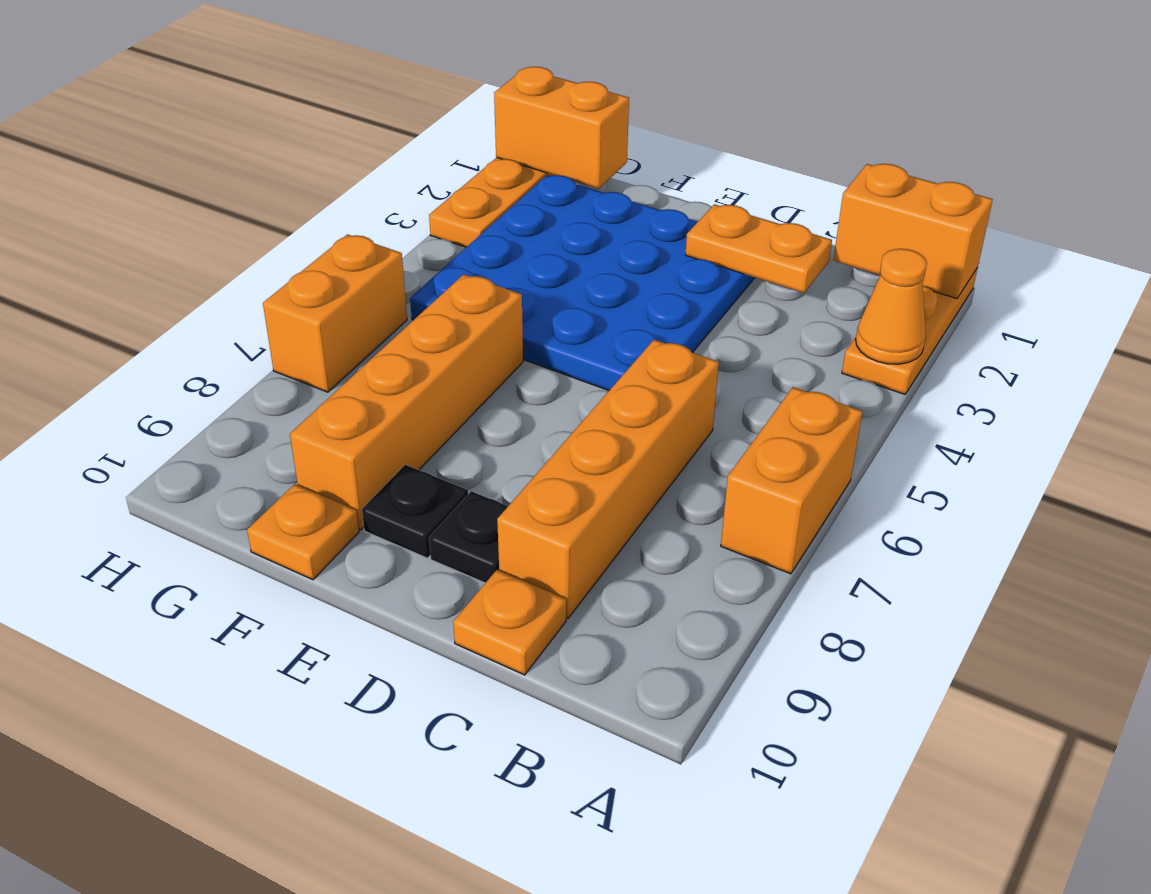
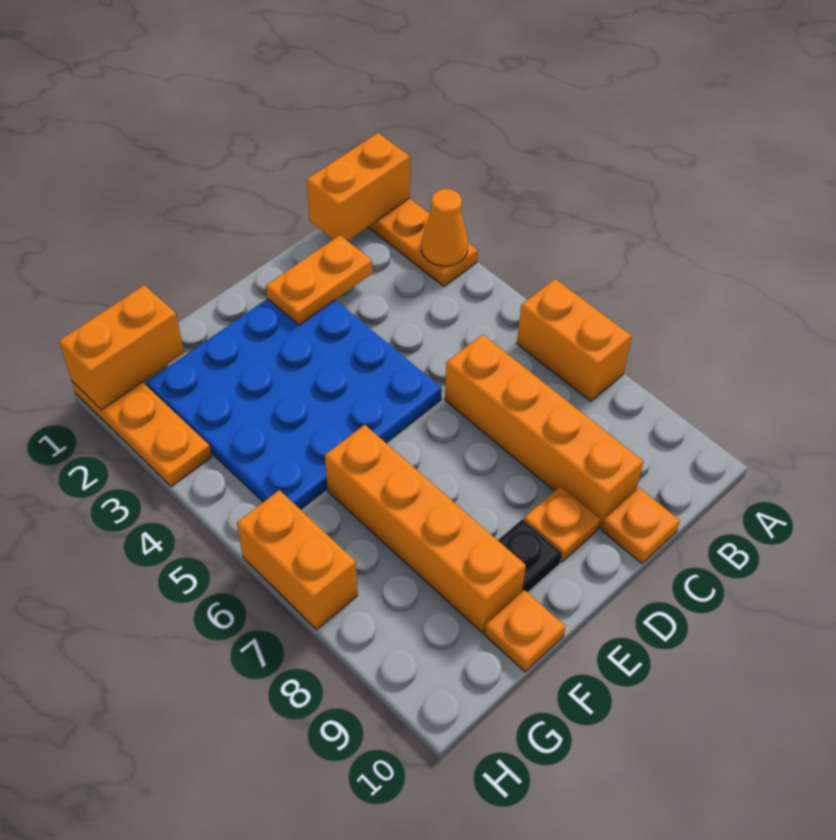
black 1x1 plate [429,491,508,583] -> orange 1x1 plate [524,486,600,562]

